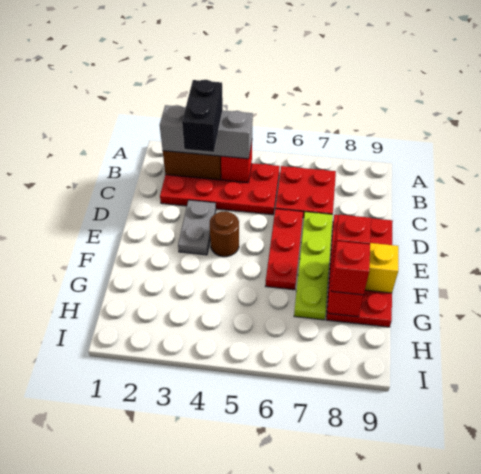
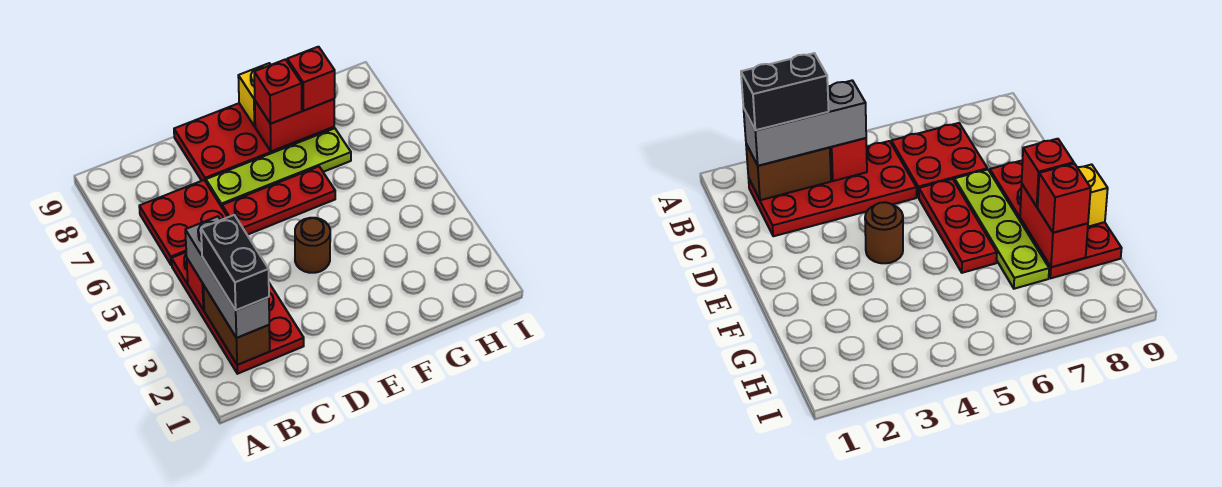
black 1x2 brick [182,80,223,152] -> black 1x2 brick turned to [201,215,269,310]
grey 1x2 plate [178,200,216,255] -> none

